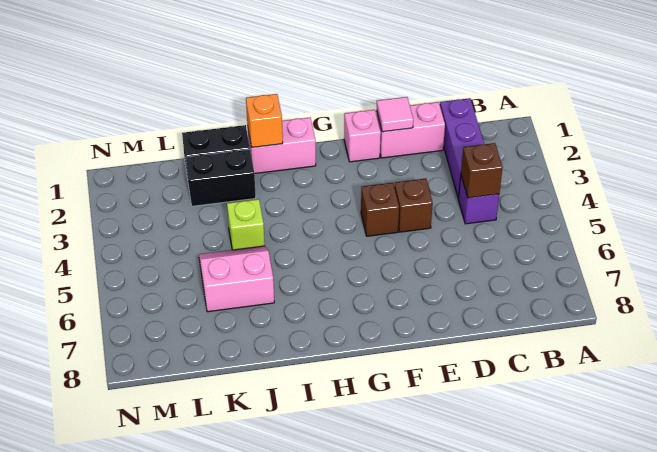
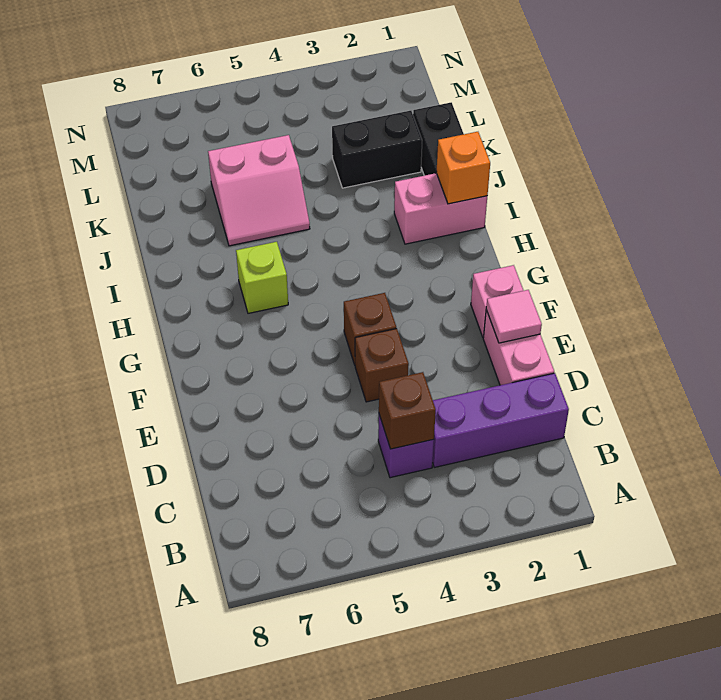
pink 1x2 brick [247,117,316,174] -> pink 1x2 brick turned to [394,173,487,244]
black 1x2 brick [186,149,256,206] -> black 1x2 brick turned to [332,111,422,188]
lime 1x1 brick [227,199,265,250] -> lime 1x1 brick moved to [236,242,288,313]
pink 2x2 slope [199,246,274,312] -> pink 2x2 slope turned to [208,135,310,246]

